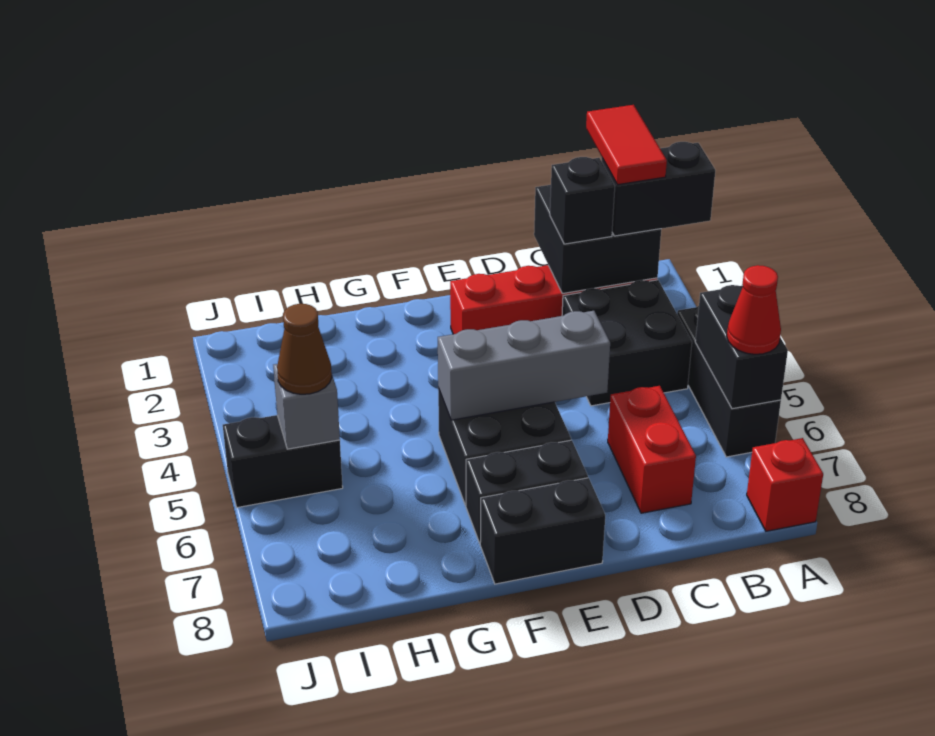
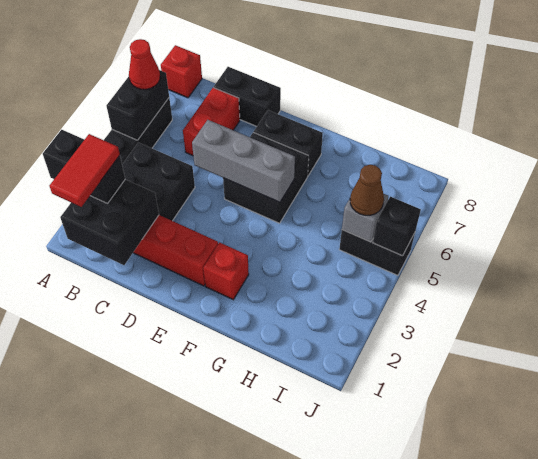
black 1x1 brick [550,157,615,244] -> black 1x1 brick moved to [373,197,421,256]
black 1x2 brick [480,478,605,584] -> black 1x2 brick moved to [214,67,281,126]
none -> red 1x1 brick [203,242,249,300]

